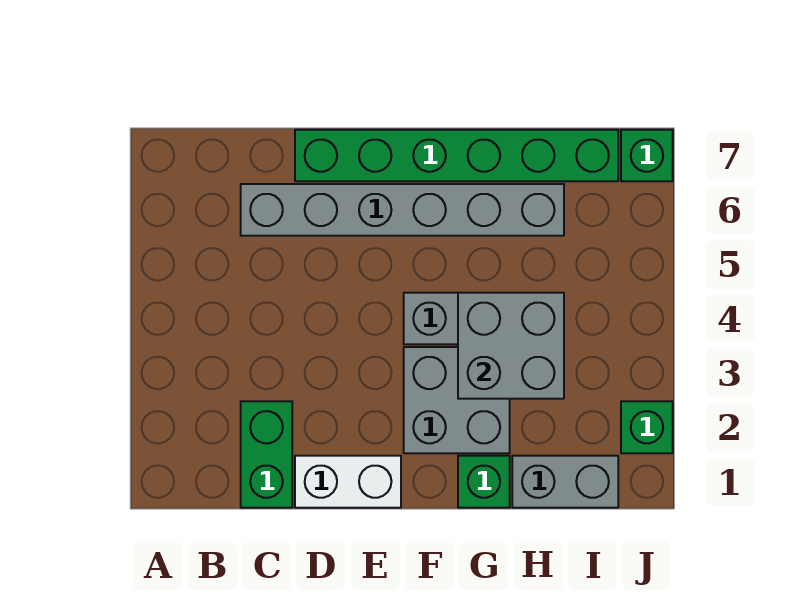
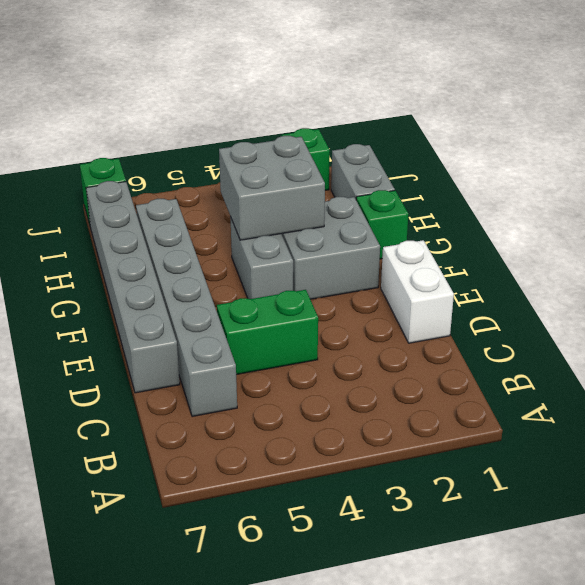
green 1x2 brick [241,401,292,508] -> green 1x2 brick moved to [217,290,318,375]
green 1x6 brick [295,130,618,181] -> grey 1x6 brick [86,181,180,393]

